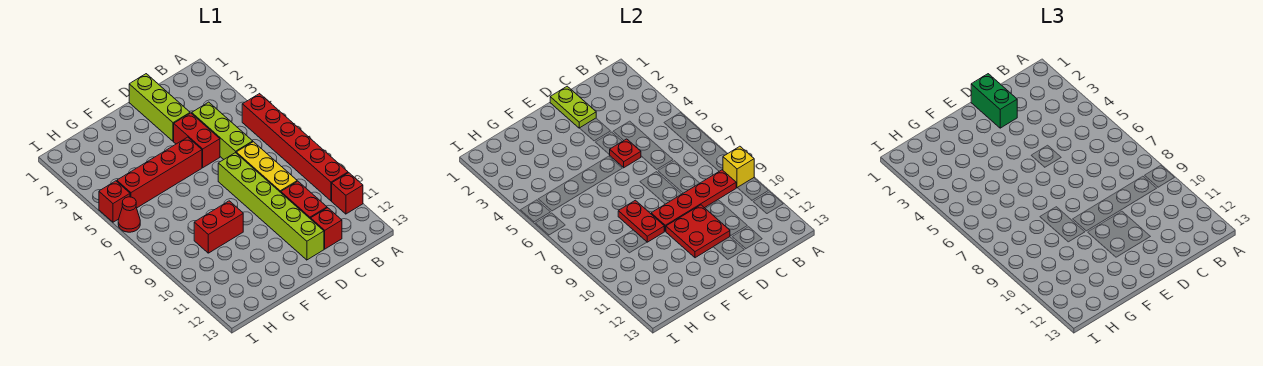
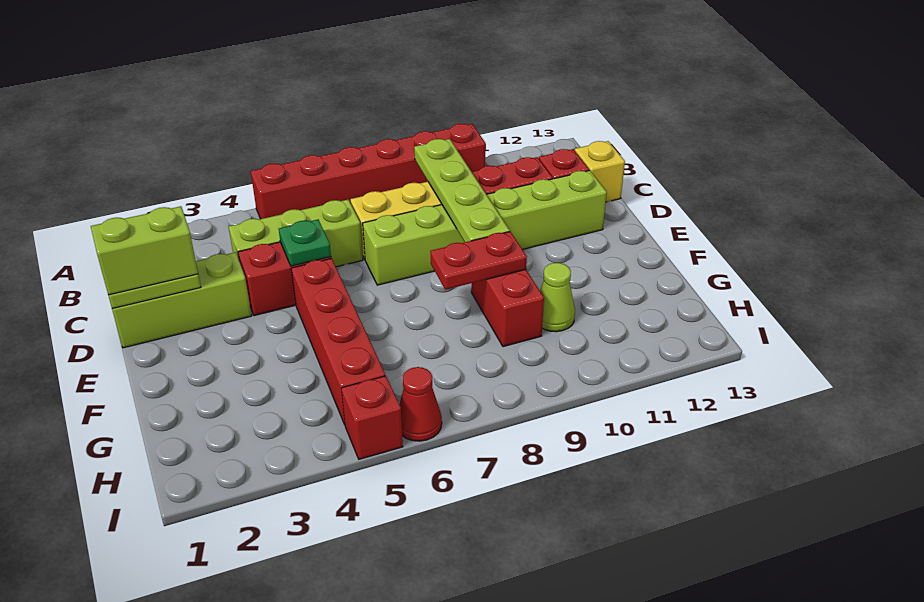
yellow 1x1 brick [723,146,754,188] -> yellow 1x1 brick moved to [575,141,625,202]
red 1x1 brick [332,173,363,214] -> none
red 1x4 plate [651,170,736,231] -> lime 1x4 plate [414,139,510,242]
green 1x2 brick [971,74,1017,128] -> lime 1x2 brick [91,206,198,295]
red 1x1 plate [610,139,641,168] -> green 1x1 plate [279,220,331,266]
red 2x2 plate [666,205,730,258] -> none
none -> lime 1x1 cone [540,263,575,332]

